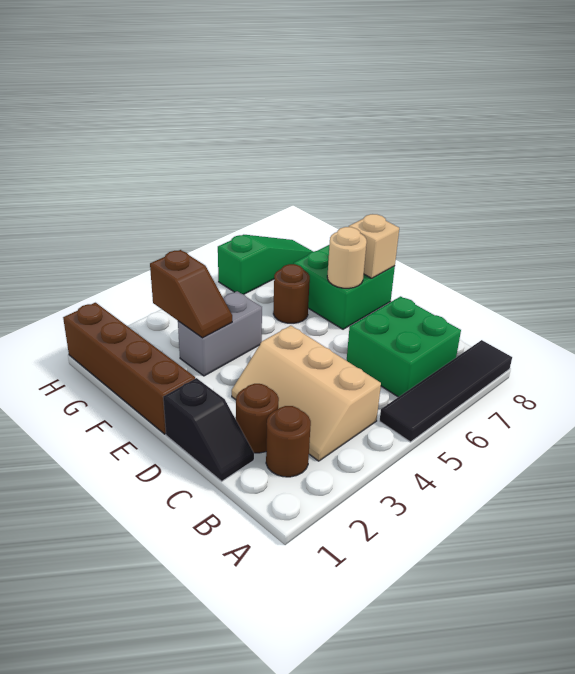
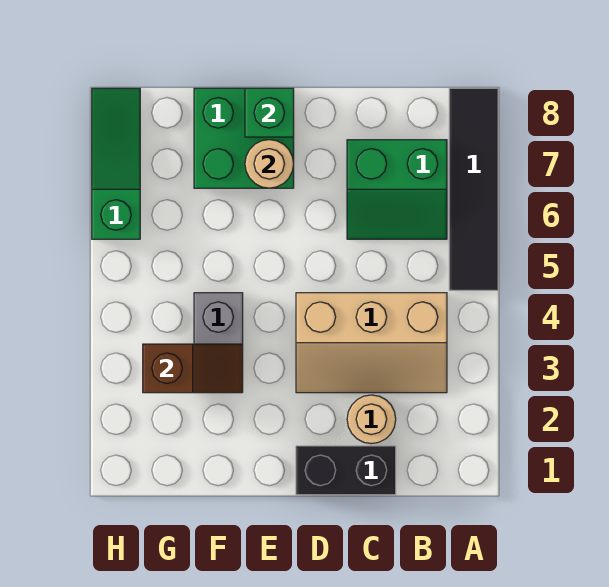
brown 1x1 round brick [266,406,311,477] -> none
green 2x2 brick [347,296,461,397] -> green 2x2 slope [347,140,447,239]
black 1x2 slope [163,378,254,481] -> black 1x2 brick [296,446,396,495]
brown 1x1 round brick [236,384,279,453] -> tan 1x1 round brick [347,395,396,444]
brown 1x4 brick [63,303,195,434] -> none
tan 1x1 brick [349,214,399,278] -> green 1x1 brick [245,88,294,137]
brown 1x1 round brick [273,264,310,323] -> none

